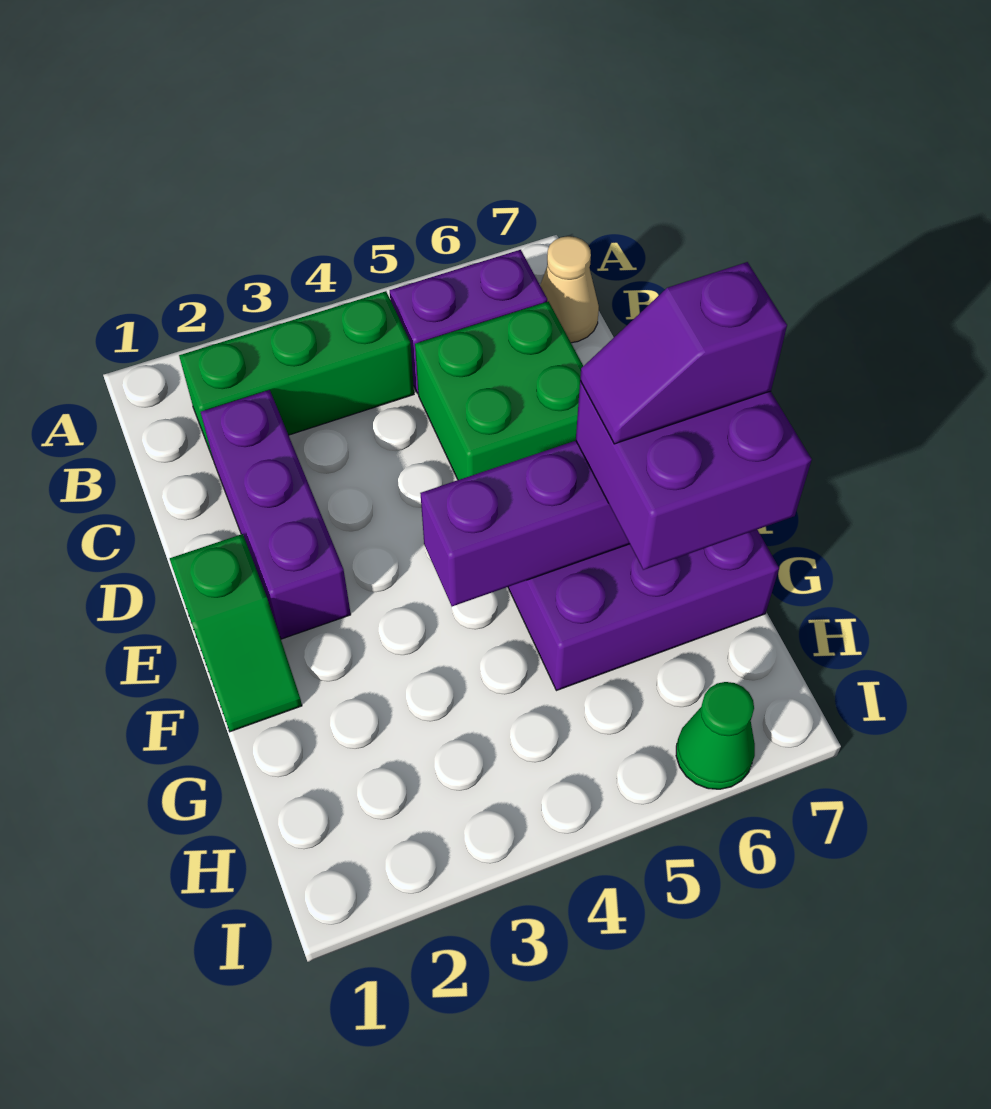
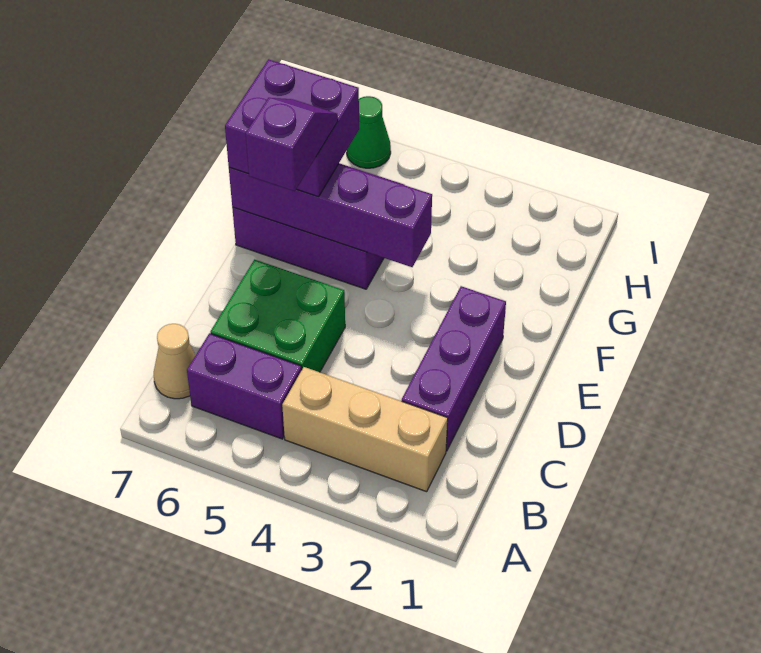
green 1x3 brick [179,291,414,458] -> tan 1x3 brick [282,367,448,492]
green 1x2 slope [170,534,302,732] -> none
purple 1x2 slope [580,262,787,444] -> purple 1x2 slope turned to [246,98,338,191]

